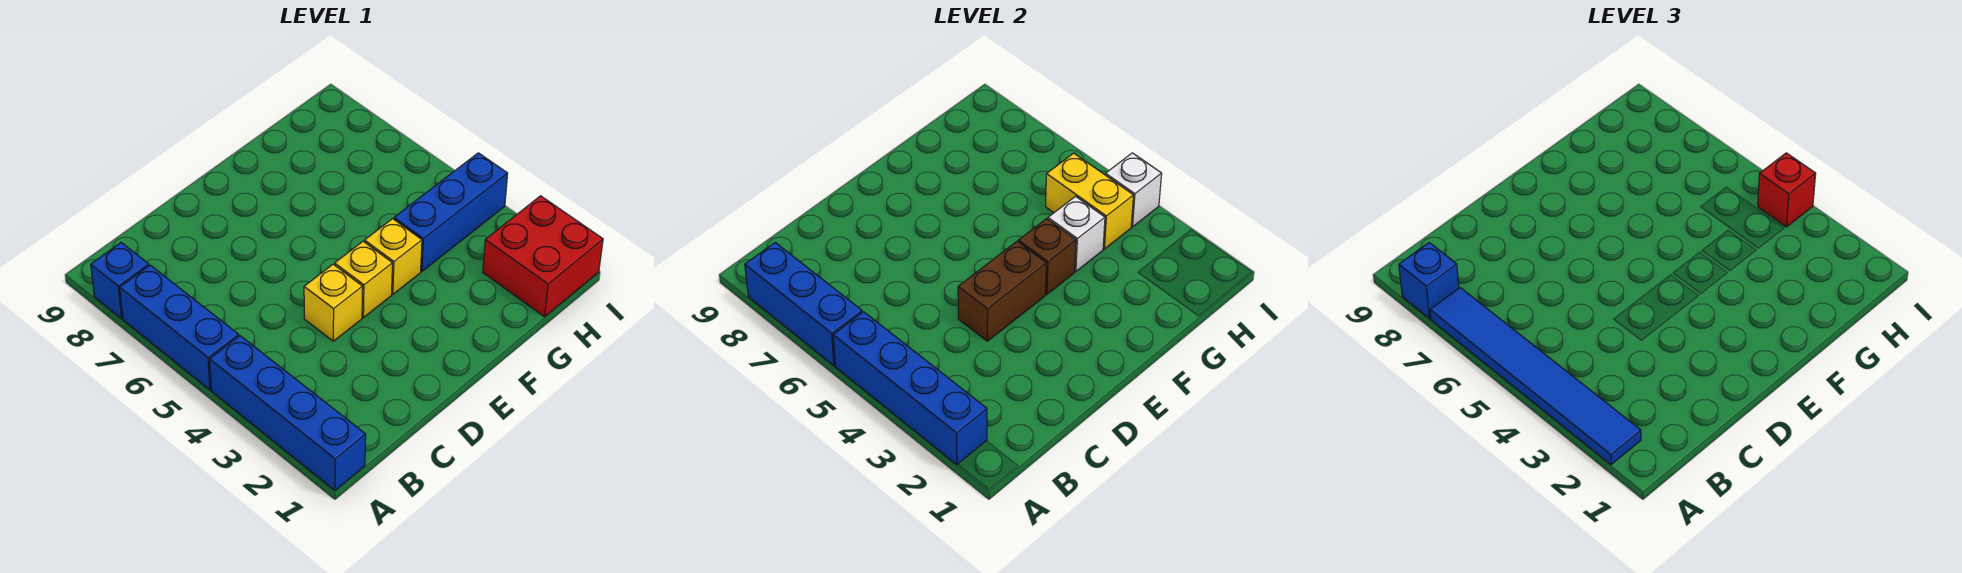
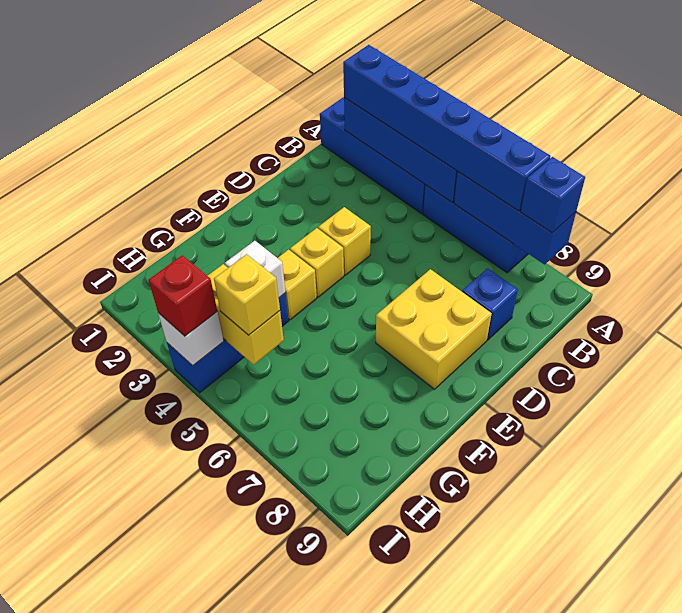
blue 1x6 tile [1430,288,1641,465] -> blue 1x6 brick [343,45,551,211]
blue 1x1 brick [91,243,149,319] -> blue 1x1 brick moved to [462,268,518,340]
brown 1x2 brick [958,241,1046,341] -> none
none -> yellow 2x2 brick [376,269,492,389]
brown 1x1 brick [1018,219,1076,294] -> none
red 2x2 brick [483,196,603,317] -> none
none -> yellow 1x1 brick [214,254,280,335]

